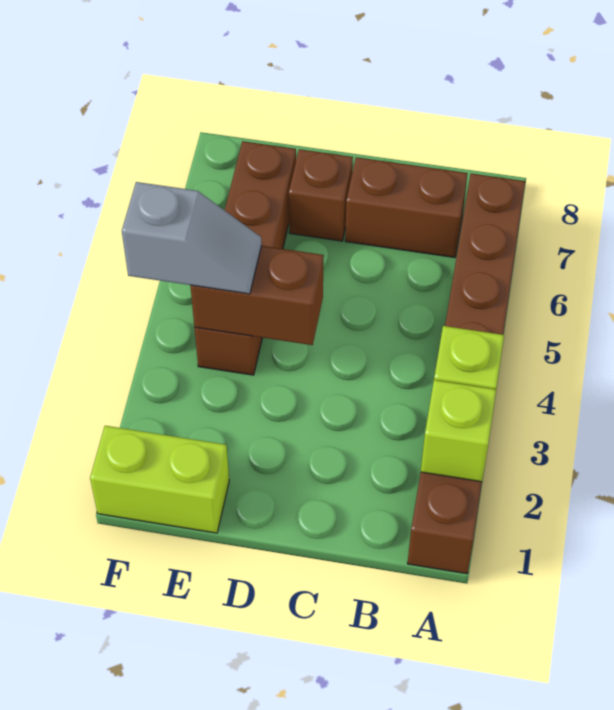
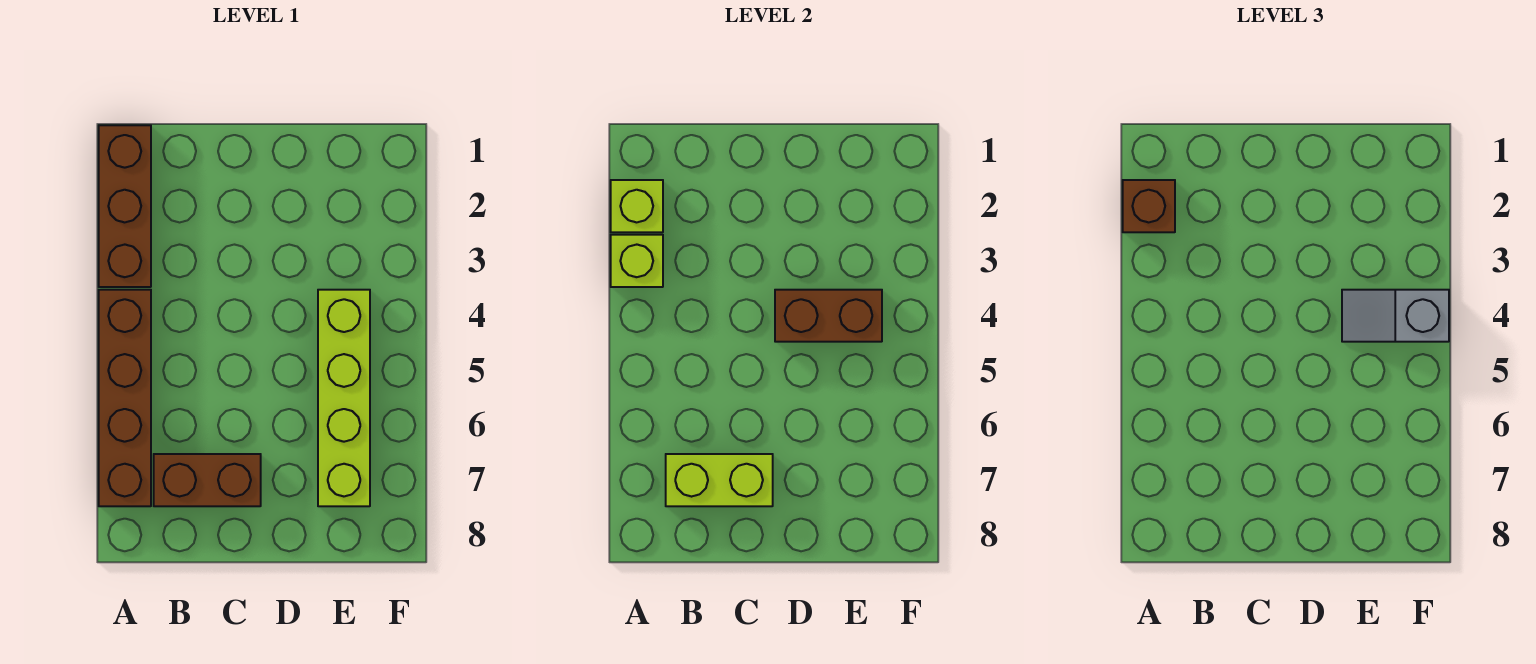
brown 1x1 brick [289,149,353,241] -> brown 1x1 brick moved to [1123,180,1175,232]
lime 1x2 brick [90,426,229,533] -> lime 1x2 brick moved to [666,454,773,506]
brown 1x4 brick [195,141,296,375] -> lime 1x4 brick [318,290,370,506]

